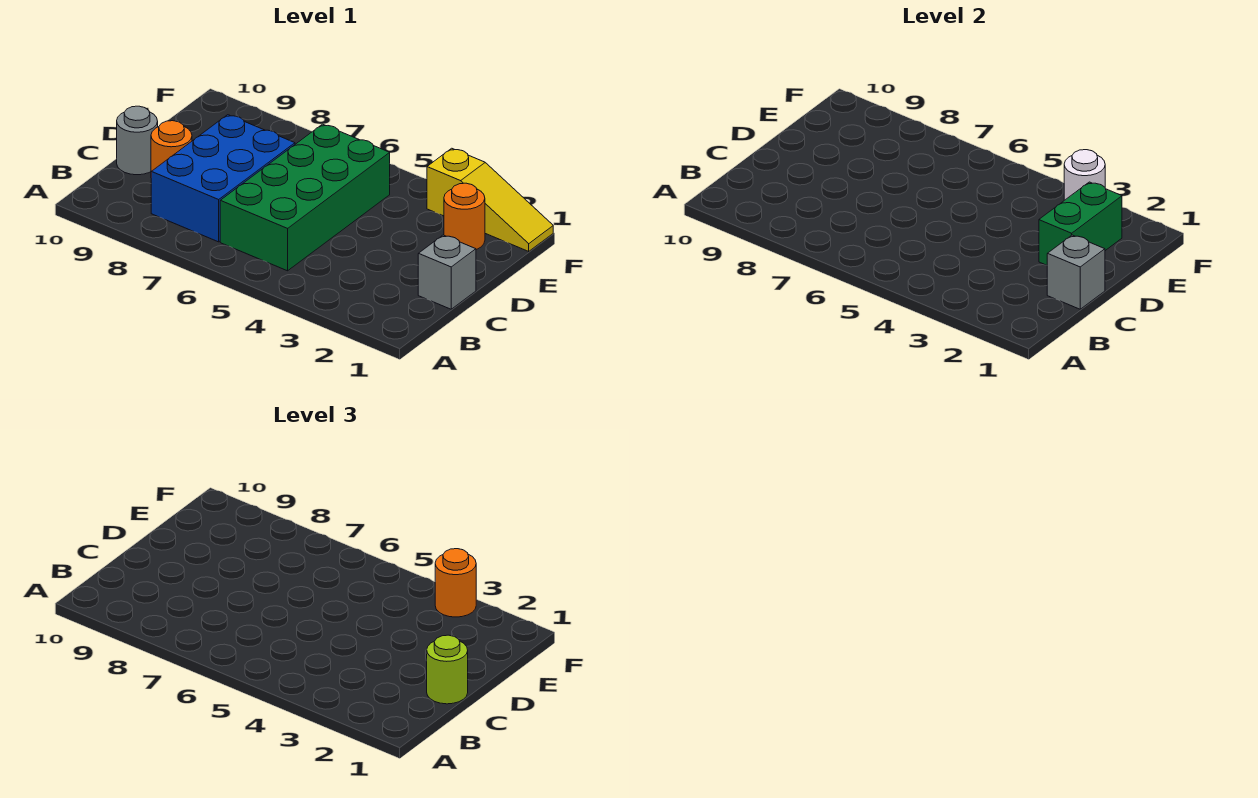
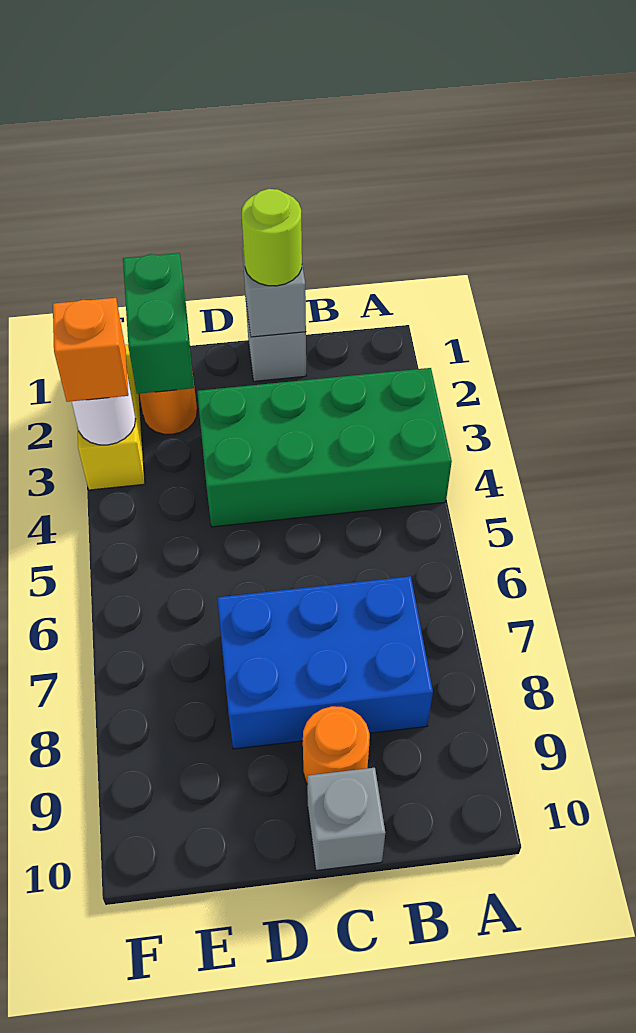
green 2x4 brick [220,124,390,271] -> green 2x4 brick moved to [197,368,452,527]
grey 1x1 round brick [117,106,158,175] -> grey 1x1 brick [307,768,385,870]
green 1x2 brick [1039,182,1122,265] -> green 1x2 brick turned to [123,253,194,394]
orange 1x1 round brick [435,549,476,617] -> orange 1x1 brick [53,298,128,402]

